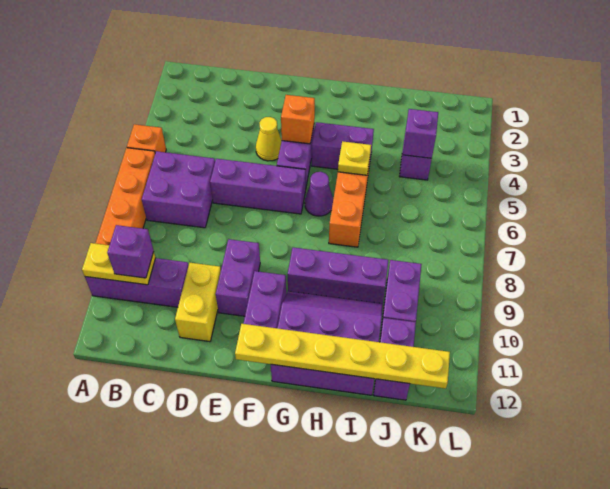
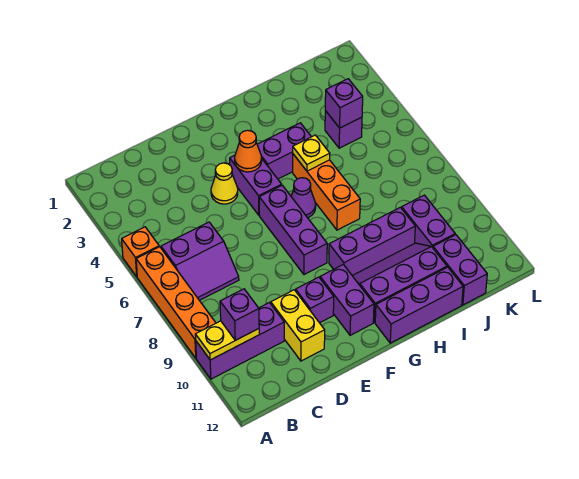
purple 2x2 brick [142,151,215,228] -> purple 2x2 slope [161,222,239,300]
purple 1x3 brick [210,159,306,214] -> purple 1x3 brick turned to [259,185,327,275]
purple 1x2 brick [216,239,260,316] -> purple 1x1 brick [296,277,334,323]
orange 1x1 brick [281,95,315,144] -> orange 1x1 cone [235,130,262,172]
yellow 1x6 plate [235,324,450,389] -> none

